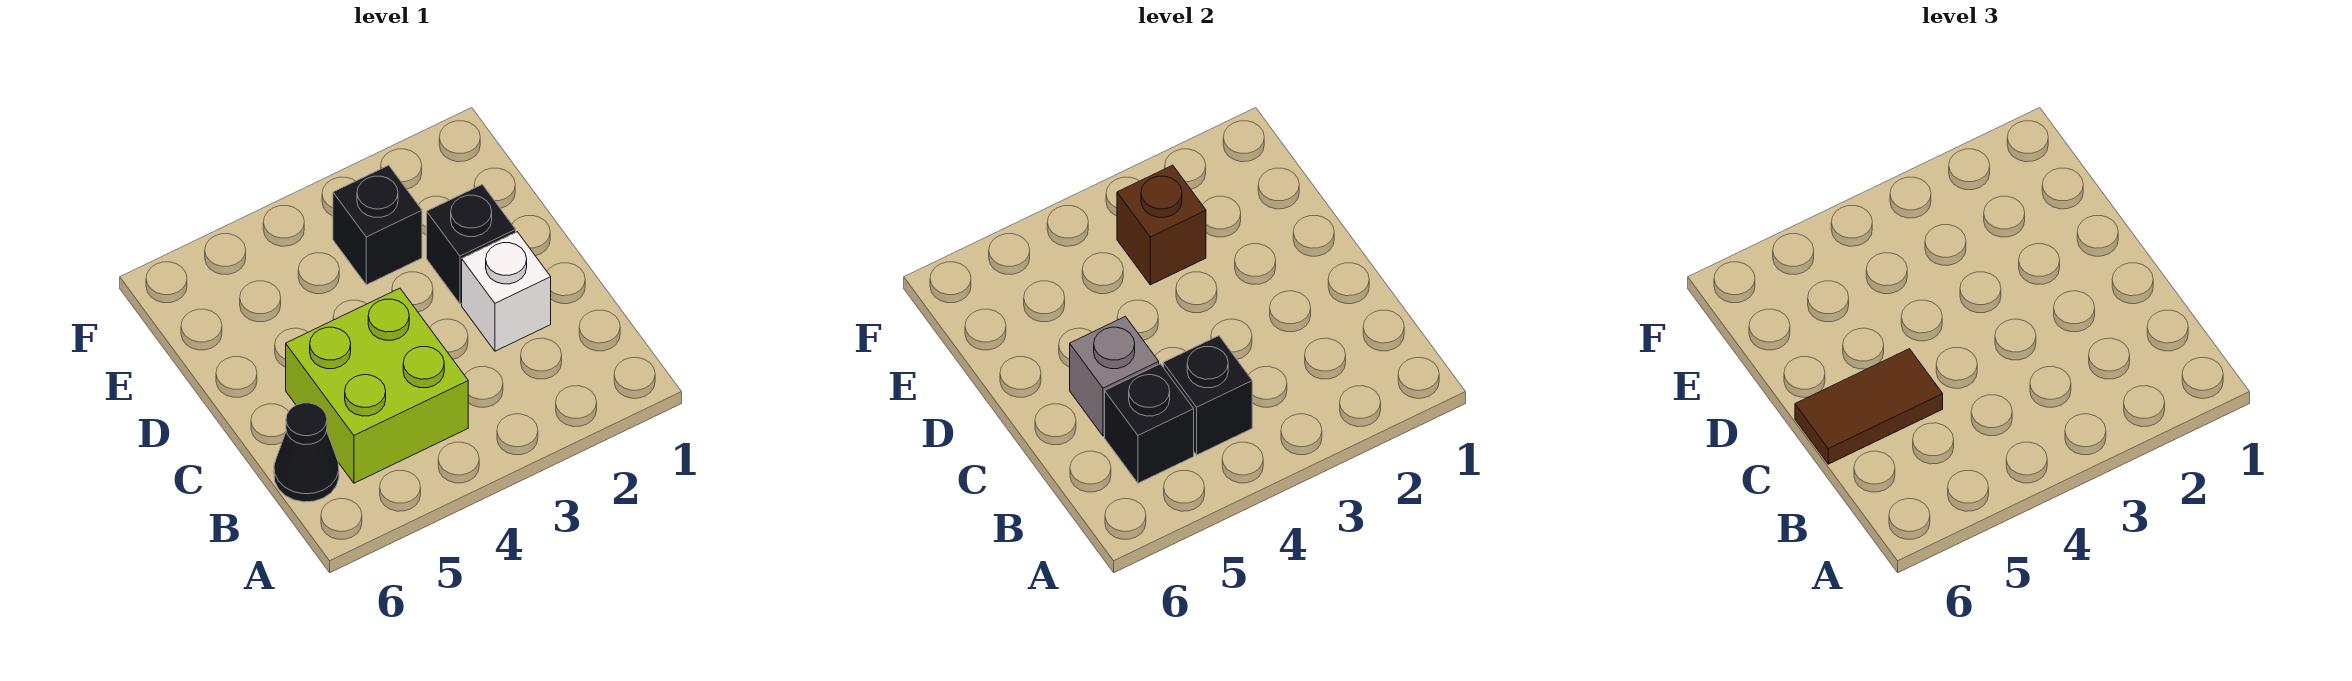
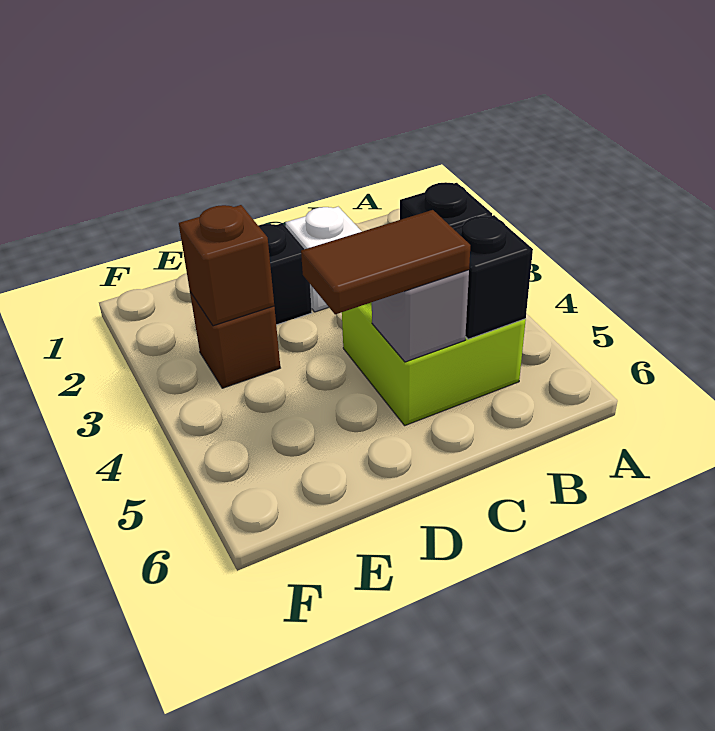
black 1x1 cone [274,403,339,502] -> none
brown 1x2 tile [1795,349,1943,464] -> brown 1x2 tile turned to [301,210,470,314]
black 1x1 brick [333,165,422,285] -> brown 1x1 brick [190,292,280,388]

